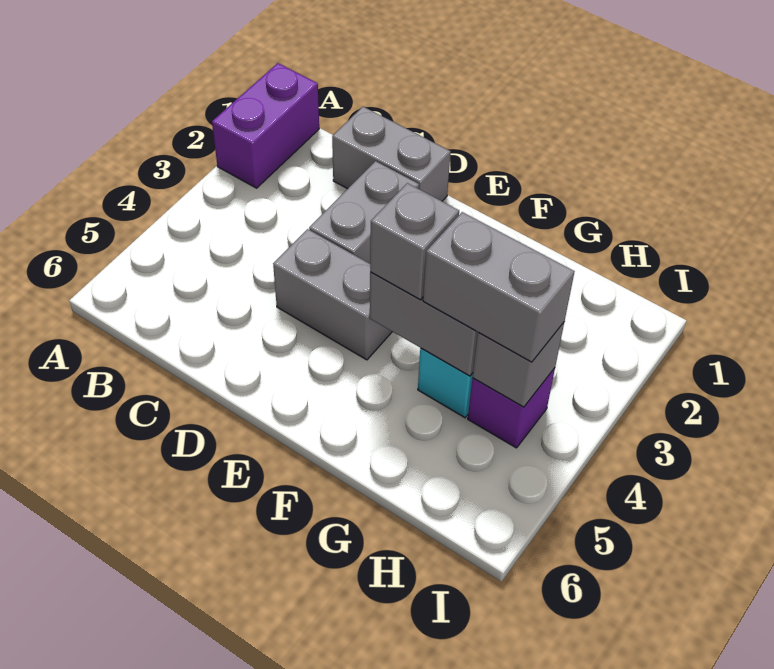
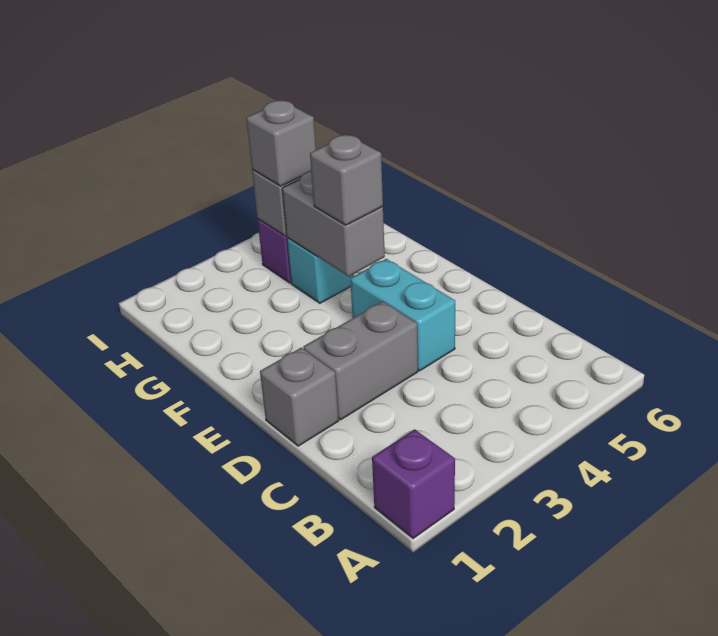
purple 1x2 brick [212,63,319,188] -> purple 1x1 brick [372,429,455,539]
grey 1x2 brick [332,107,451,201] -> grey 1x1 brick [260,348,339,446]
grey 1x2 brick [273,229,392,360] -> cyan 1x2 brick [350,259,455,371]
grey 1x2 brick [423,212,575,362] -> grey 1x1 brick [246,100,316,186]

